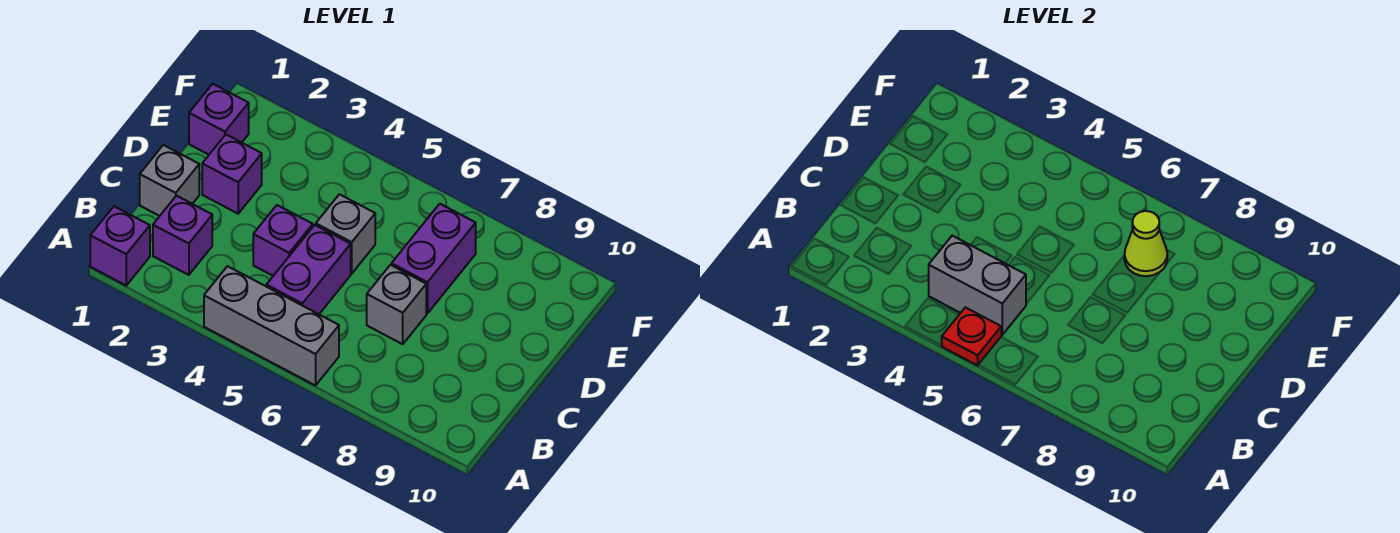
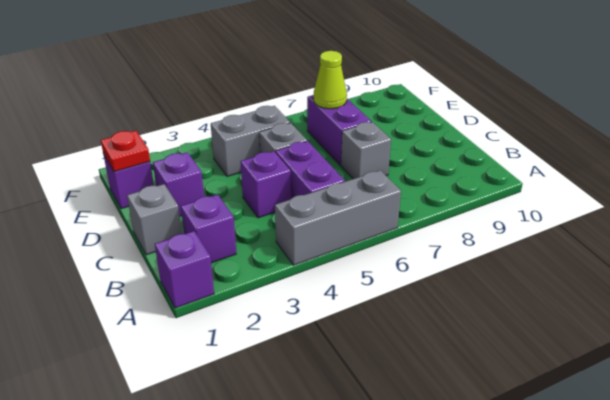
red 1x1 plate [942,307,1001,365] -> red 1x1 plate moved to [101,131,150,172]
grey 1x2 brick [929,236,1026,335] -> grey 1x2 brick moved to [211,106,290,176]

